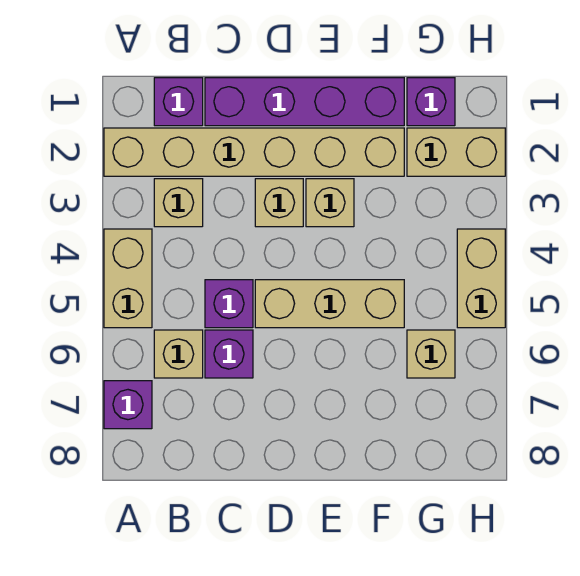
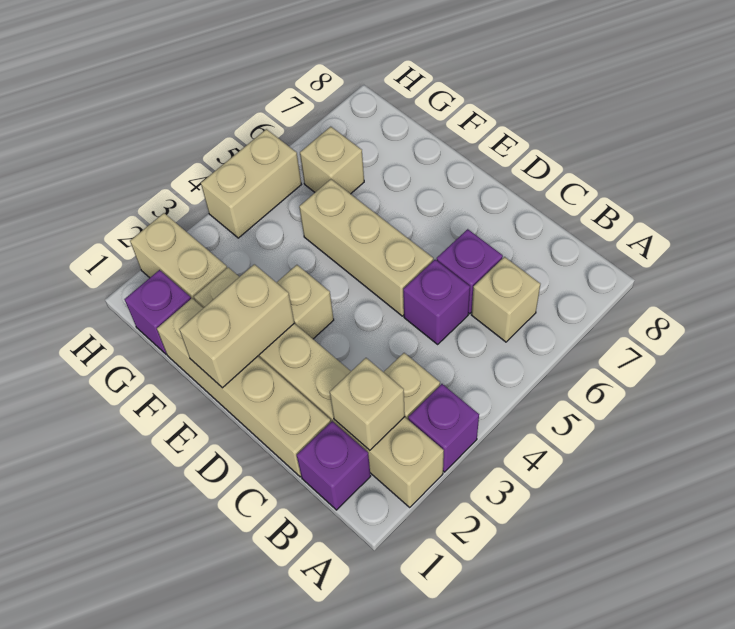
tan 1x2 brick [104,229,152,328] -> tan 1x2 brick moved to [179,264,294,388]
purple 1x1 brick [104,381,152,429] -> purple 1x1 brick moved to [408,384,479,472]
purple 1x4 brick [205,78,404,126] -> tan 1x4 brick [157,299,331,477]
tan 1x1 brick [255,179,303,227] -> tan 1x1 brick moved to [330,358,405,450]

